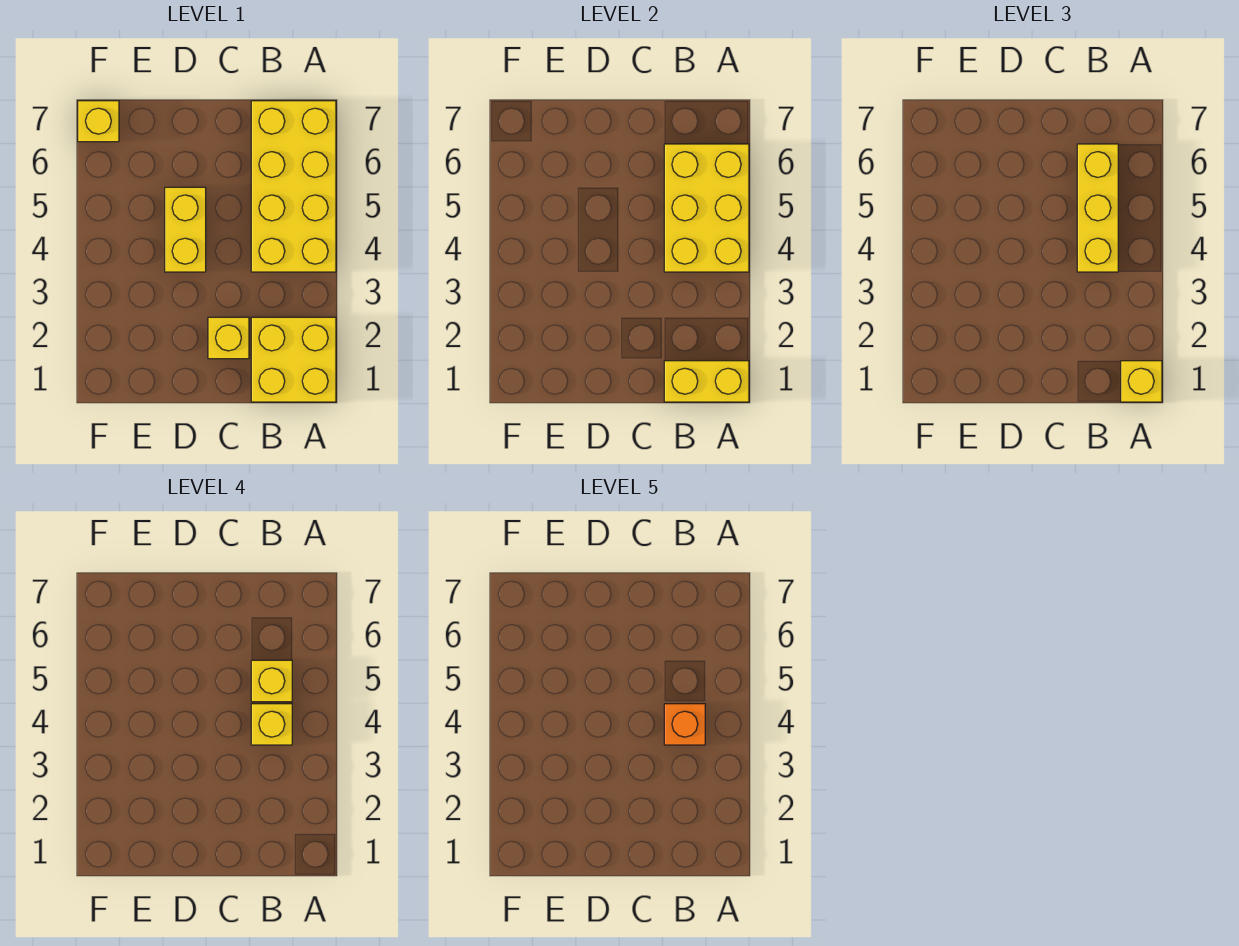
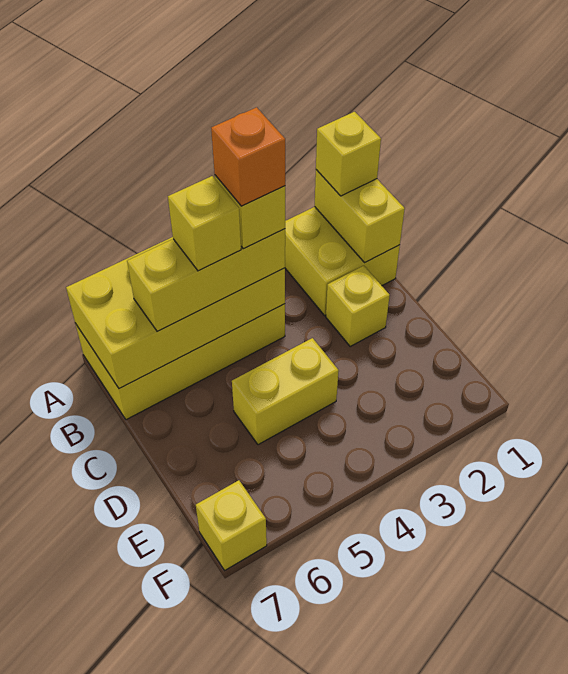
yellow 2x3 brick [664,144,749,272] -> yellow 2x4 brick [66,237,285,389]

